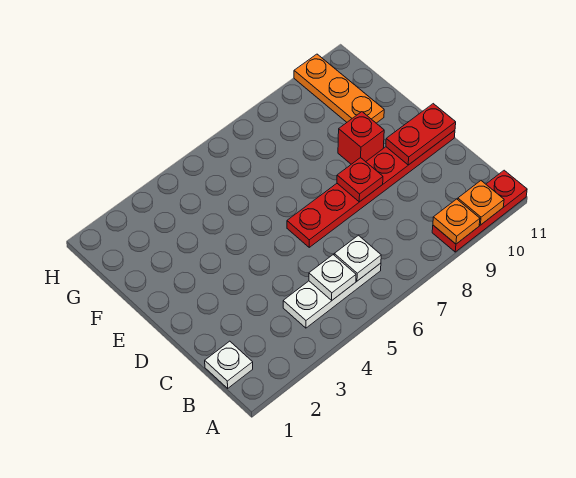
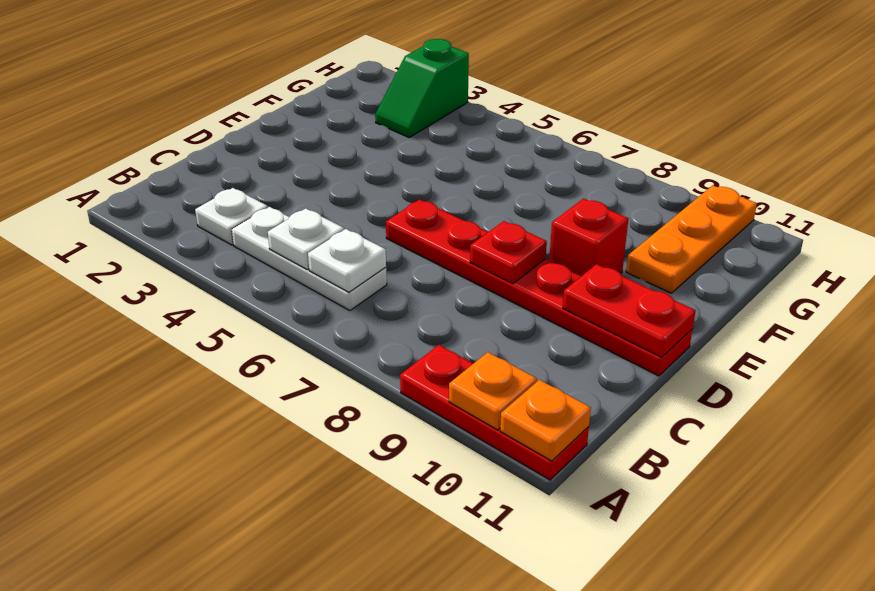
orange 1x1 plate [433,199,480,244] -> orange 1x1 plate moved to [500,380,591,461]
white 1x1 plate [205,341,253,388] -> white 1x1 plate moved to [195,188,268,245]
none -> green 1x2 slope [375,39,469,137]

